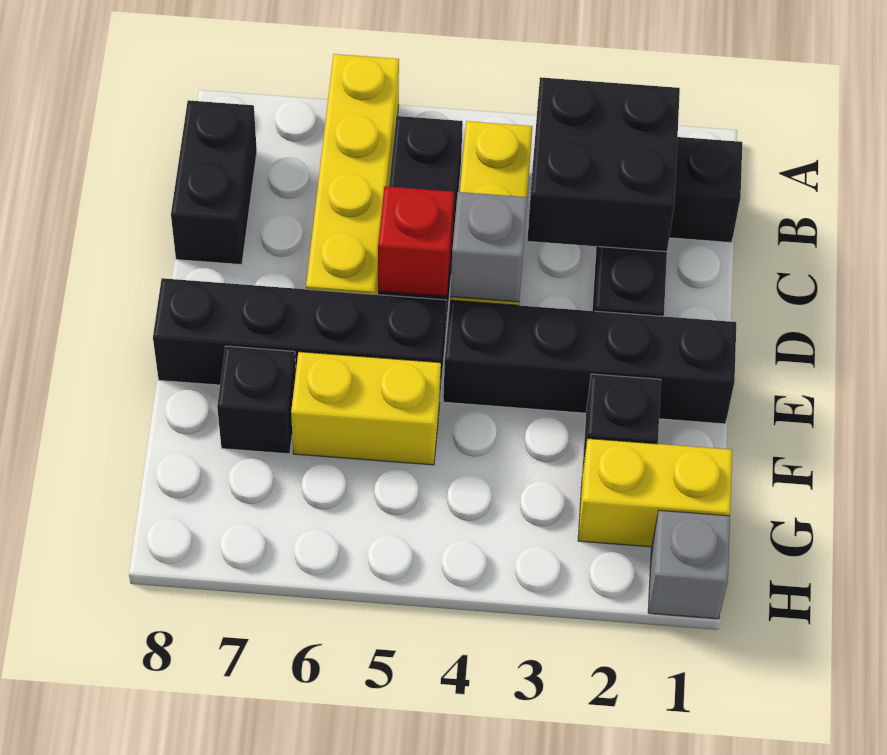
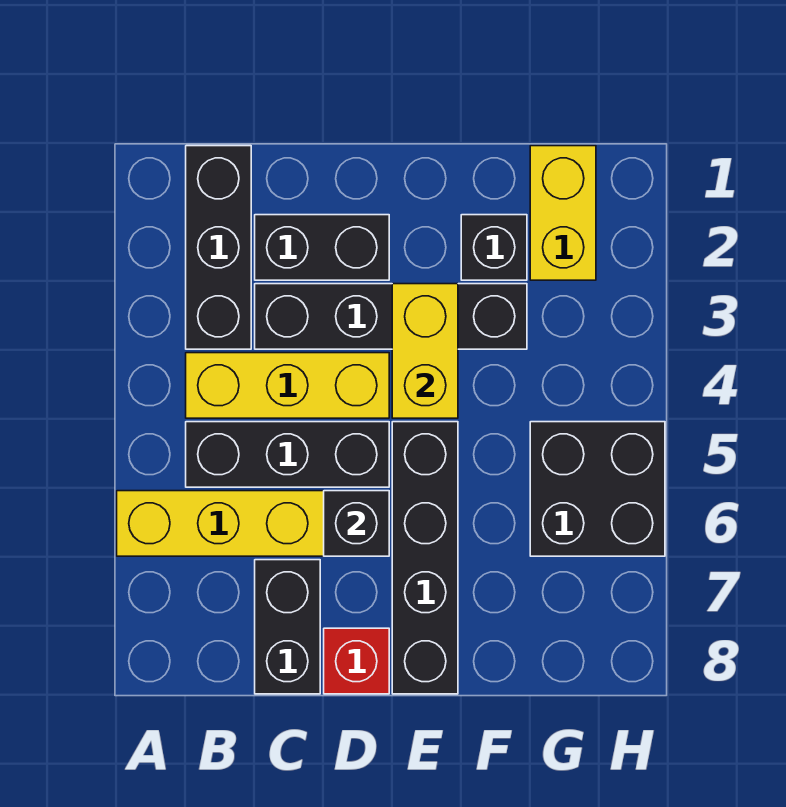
black 2x2 brick [527,77,680,252] -> black 2x2 brick moved to [530,422,665,556]
black 1x2 brick [171,100,257,265] -> black 1x2 brick turned to [255,560,320,694]
grey 1x1 brick [450,192,527,302] -> none
red 1x1 brick [378,186,454,296] -> red 1x1 brick moved to [324,628,389,694]
black 1x4 brick [443,300,736,424] -> black 1x4 brick turned to [255,284,527,349]
yellow 1x2 brick [291,352,441,465] -> yellow 1x2 brick moved to [392,284,458,418]
black 1x1 brick [217,346,296,454] -> black 1x1 brick moved to [324,491,389,556]
grey 1x1 brick [648,510,730,619] -> none

